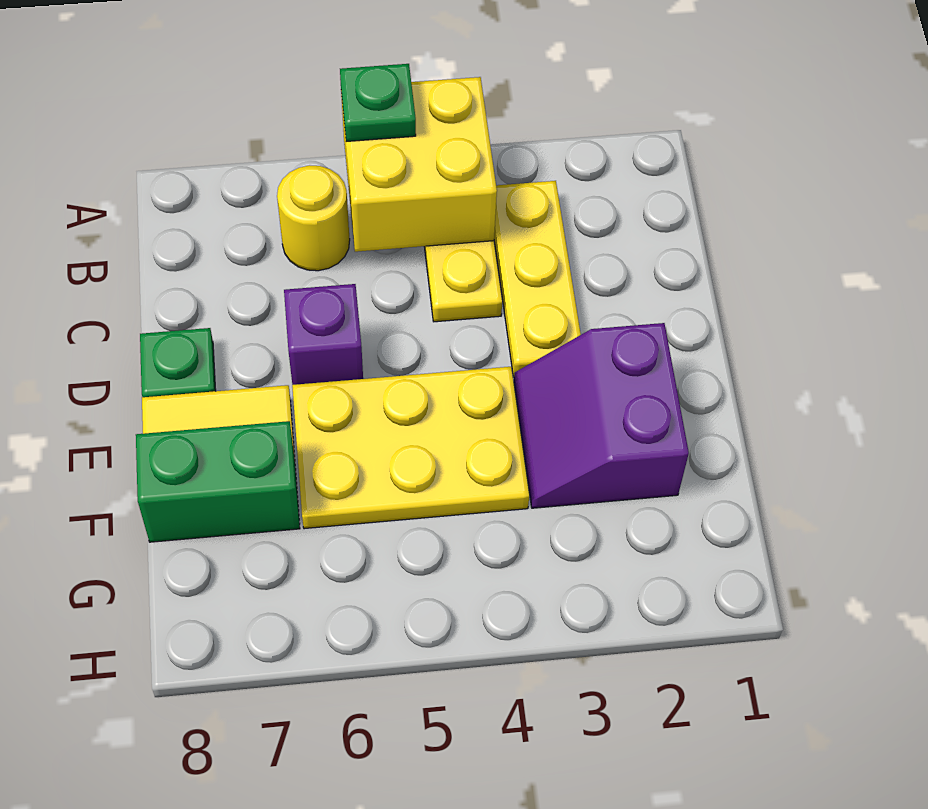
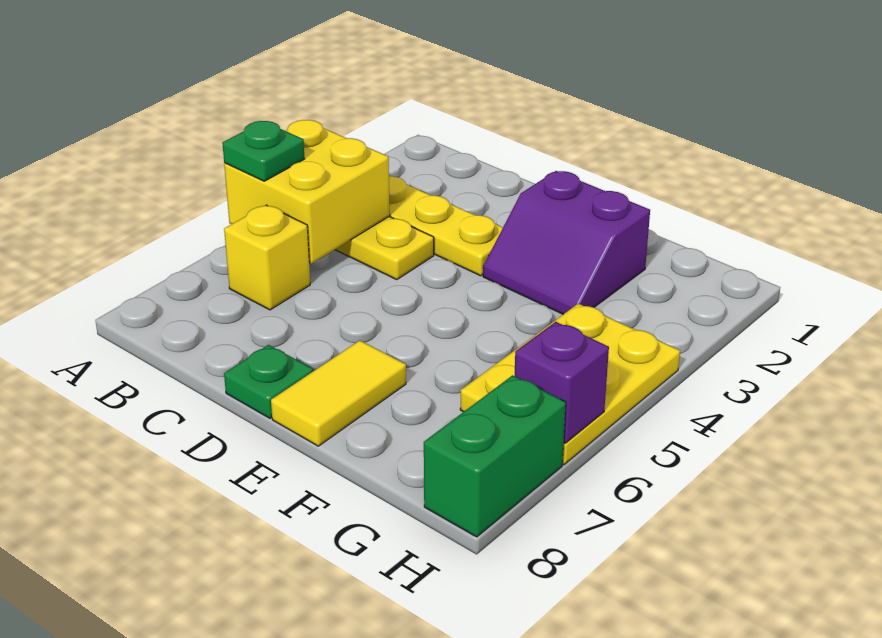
yellow 1x1 round brick [277,165,350,271] -> yellow 1x1 brick [224,205,310,310]
purple 1x1 brick [284,284,363,385] -> purple 1x1 brick moved to [515,322,609,443]
yellow 2x3 plate [292,367,529,529] -> yellow 2x3 plate moved to [460,304,680,464]
green 1x2 brick [136,421,300,542] -> green 1x2 brick moved to [424,375,566,537]

